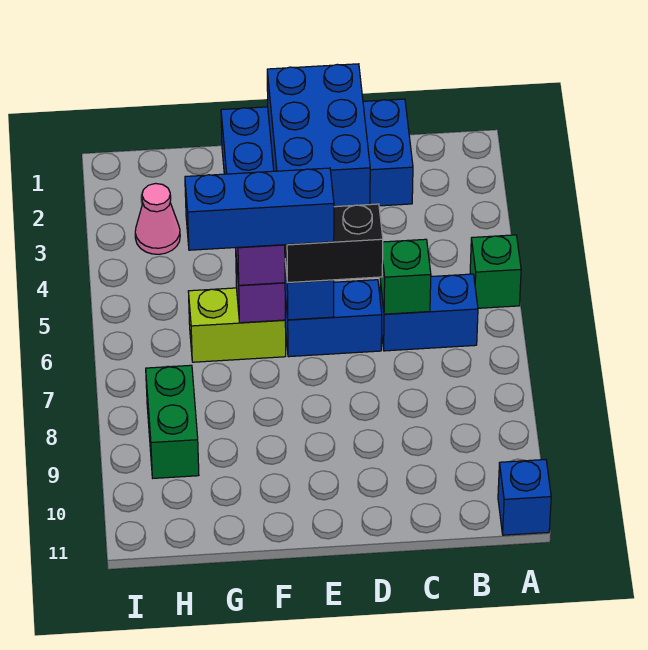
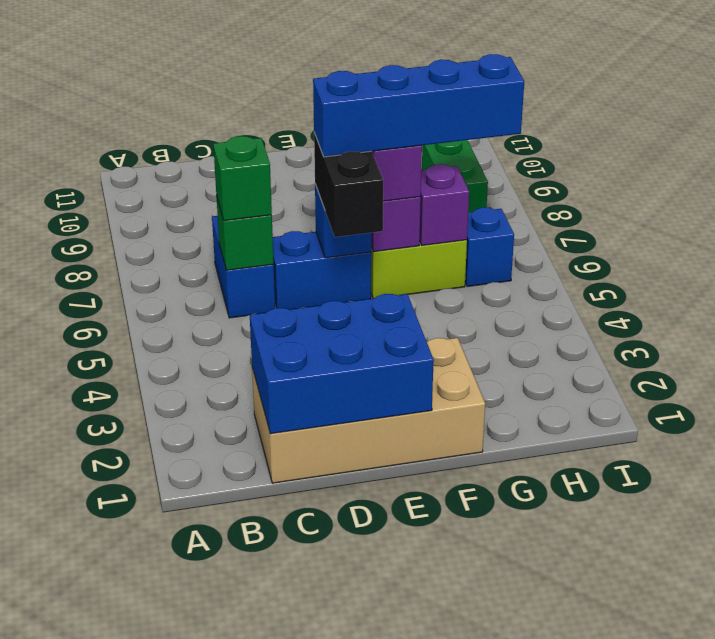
green 1x1 brick [470,235,521,308] -> green 1x1 brick moved to [213,136,272,221]
blue 1x1 brick [498,459,551,535] -> blue 1x1 brick moved to [465,208,514,287]
blue 1x2 brick [380,274,478,351] -> blue 1x2 brick turned to [212,216,275,318]
blue 2x4 brick [221,99,413,206] -> tan 2x4 brick [252,338,485,483]
blue 2x3 brick [267,64,370,207] -> blue 2x3 brick turned to [250,294,434,434]
black 1x2 brick [285,204,383,283] -> black 1x2 brick turned to [314,133,383,237]
blue 1x3 brick [185,168,334,250] -> blue 1x4 brick [313,54,524,157]
none -> purple 1x1 brick [420,164,469,245]
pink 1x1 cone [135,184,180,254] -> none

